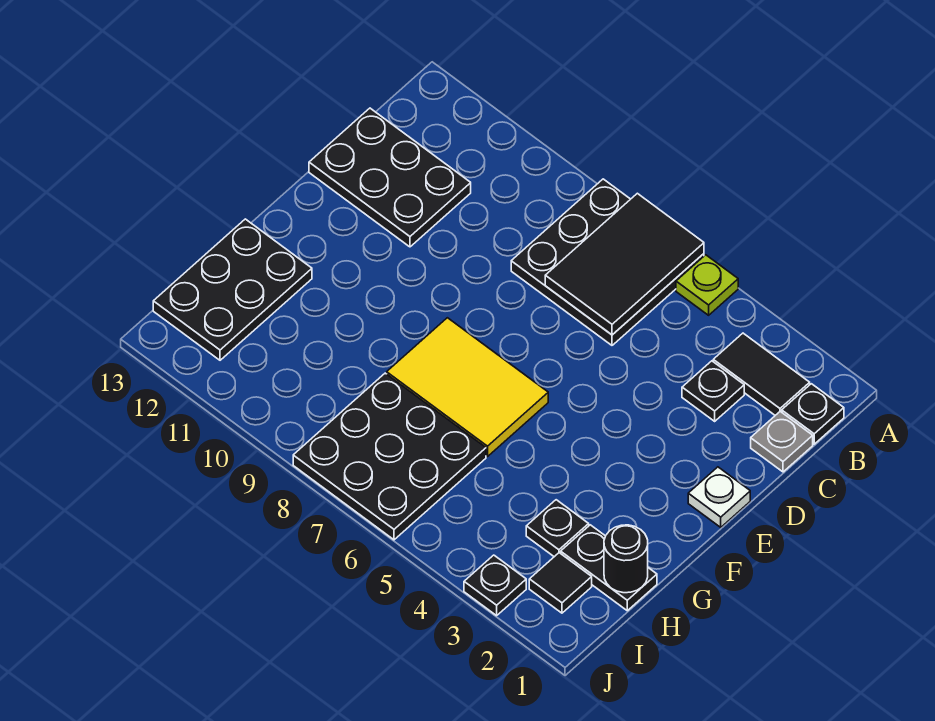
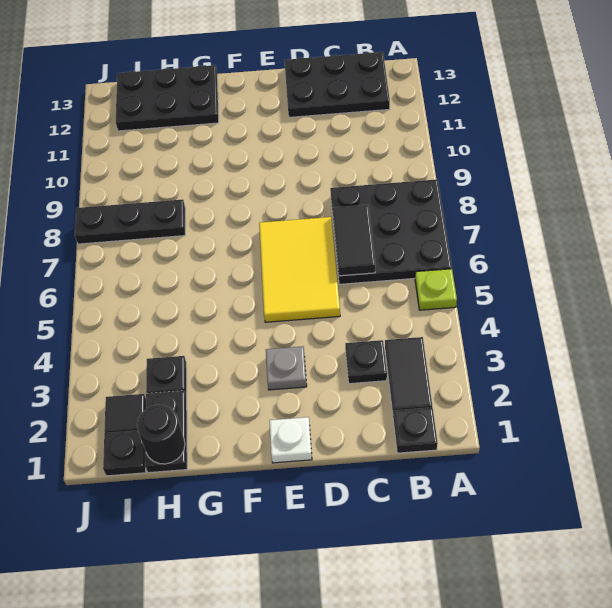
black 2x3 tile [545,193,704,335] -> black 1x2 tile [333,205,375,276]
grey 1x1 plate [751,411,813,472] -> grey 1x1 plate moved to [266,346,307,390]
black 2x3 plate [309,108,471,247] -> black 2x3 plate turned to [284,52,390,117]
yellow 2x3 tile [387,318,548,457] -> yellow 2x3 tile moved to [259,217,340,322]
black 3x3 plate [293,373,486,540] -> black 1x3 plate [75,199,185,244]
black 1x1 plate [464,555,526,616] -> black 1x1 plate moved to [103,430,146,476]

